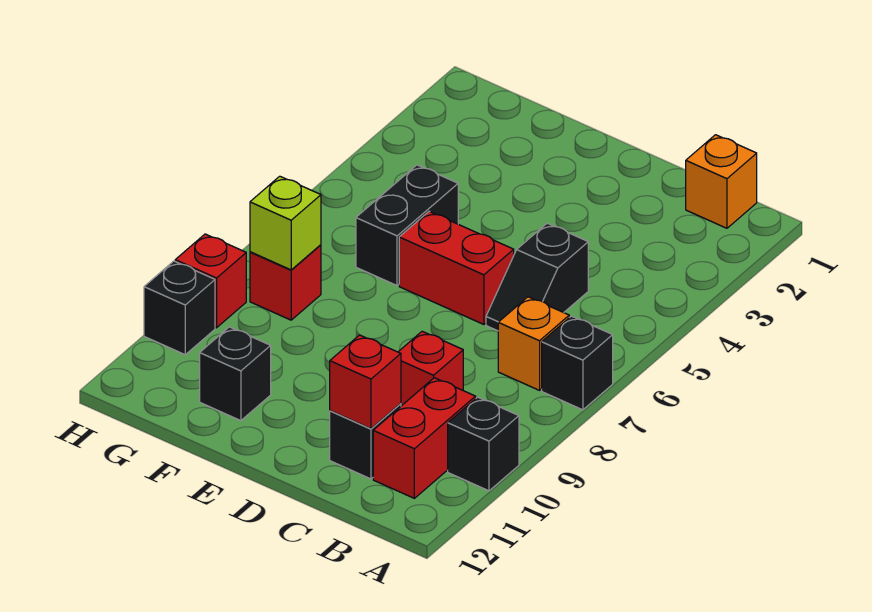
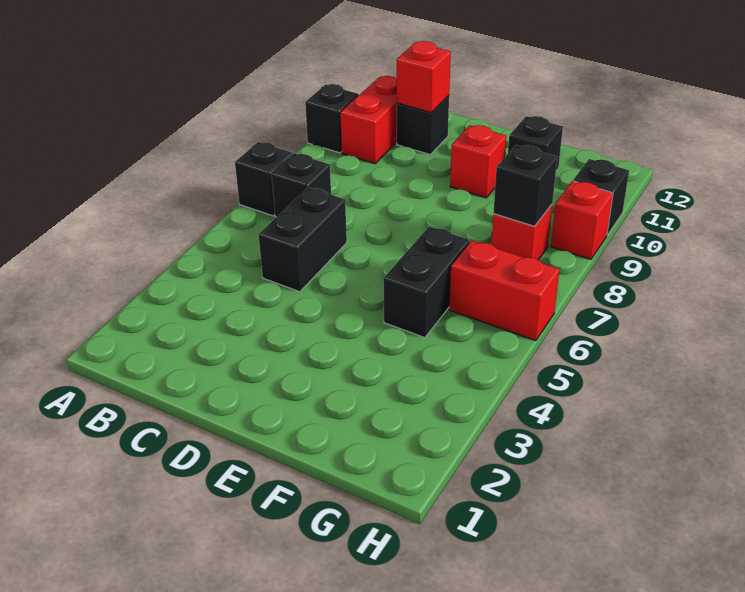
orange 1x1 brick [686,135,757,228] -> none
orange 1x1 brick [498,297,569,390] -> black 1x1 brick [272,153,331,217]
black 1x2 slope [486,223,588,331] -> black 1x2 brick [258,187,347,292]
red 1x1 brick [399,331,463,406] -> red 1x1 brick moved to [450,125,506,198]
red 1x2 brick [399,211,514,324] -> red 1x2 brick moved to [449,241,560,341]
lime 1x1 brick [250,176,321,270] -> black 1x1 brick [493,145,557,226]

